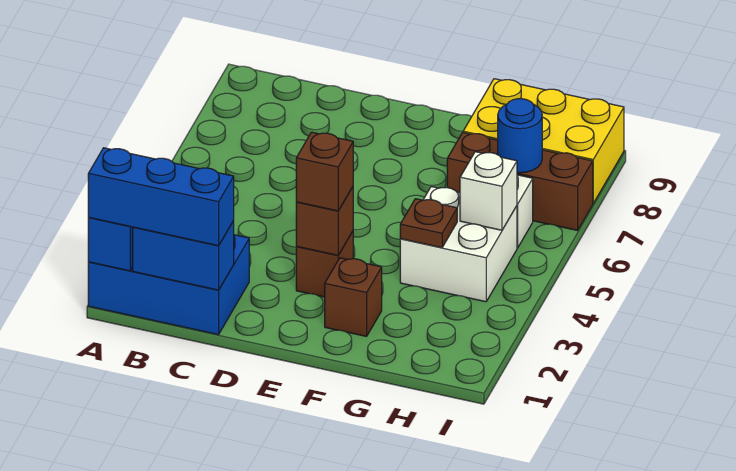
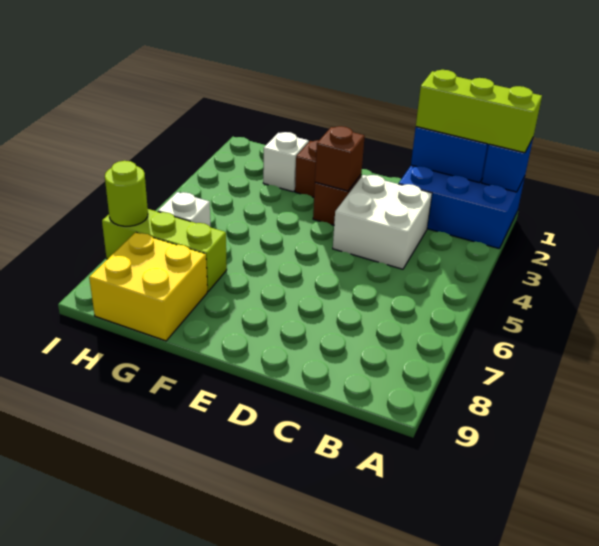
blue 1x3 brick [88,148,234,246] -> lime 1x3 brick [416,70,542,153]
brown 1x1 brick [296,132,353,211] -> none
white 2x2 brick [400,187,517,302] -> white 2x2 brick moved to [333,175,432,269]
brown 1x1 plate [400,199,457,248] -> none
brown 1x3 brick [447,133,593,230] -> lime 1x3 brick [102,209,227,291]
yellow 2x3 brick [463,79,624,203] -> yellow 2x2 brick [89,232,207,341]
white 1x1 brick [460,152,517,230] -> white 1x1 brick moved to [263,132,309,192]
blue 1x1 round brick [498,99,542,173] -> none
none -> lime 1x1 round brick [105,161,148,226]

